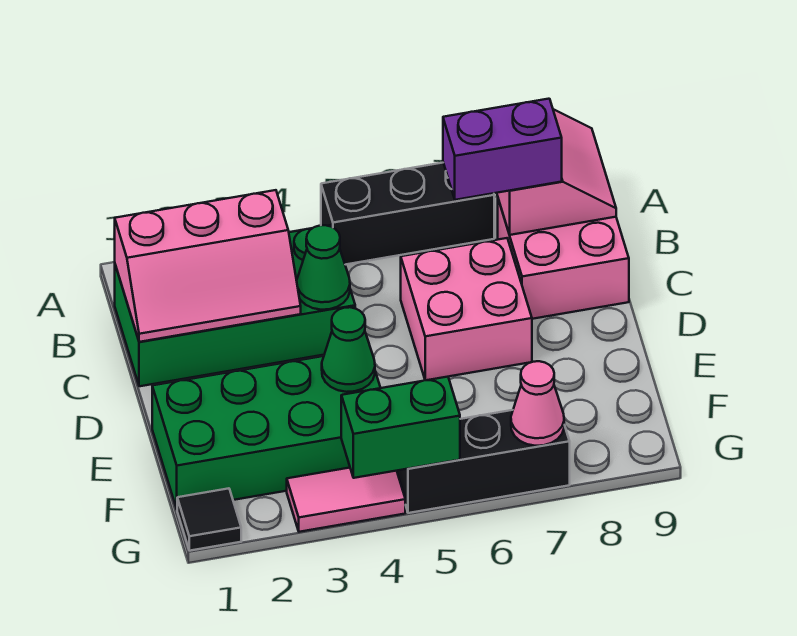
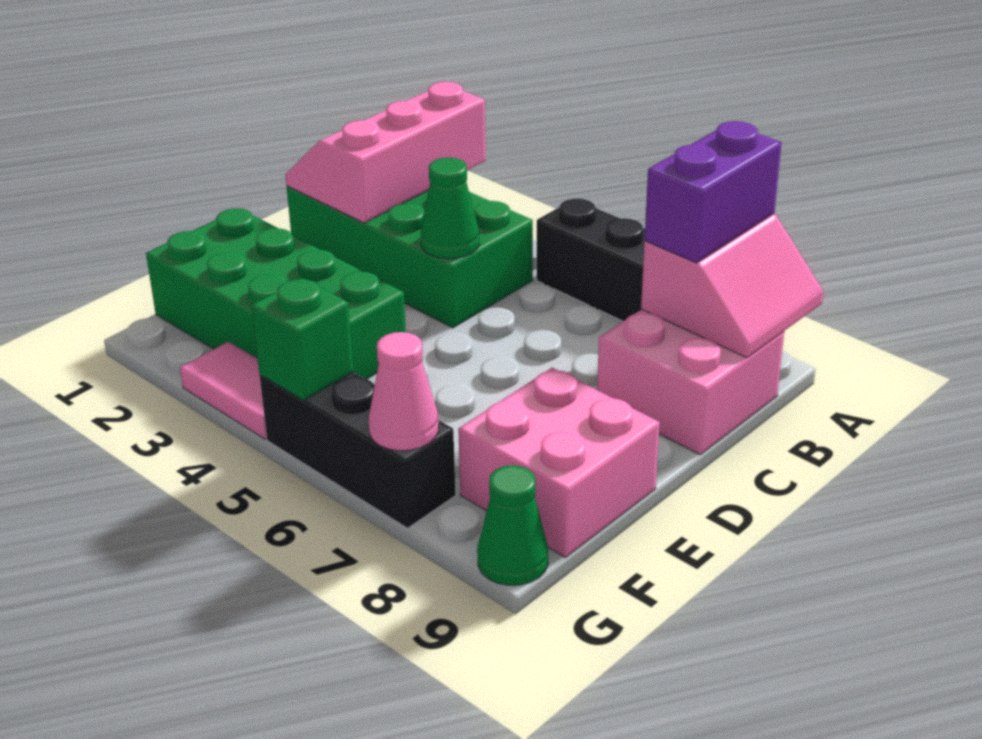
pink 2x3 slope [115,190,301,342] -> pink 2x3 slope turned to [285,82,486,223]
purple 1x2 brick [443,99,562,200] -> purple 1x2 brick turned to [645,121,782,263]
pink 2x2 brick [401,238,532,380] -> pink 2x2 brick moved to [458,368,660,557]
green 1x1 cone [322,307,375,392] -> green 1x1 cone moved to [477,465,548,585]
black 1x1 tile [177,488,241,551] -> none
green 1x2 brick [341,377,460,478] -> green 1x1 brick [251,278,353,400]

